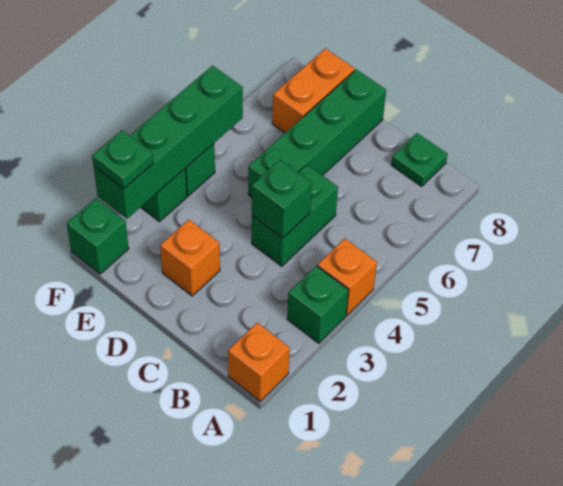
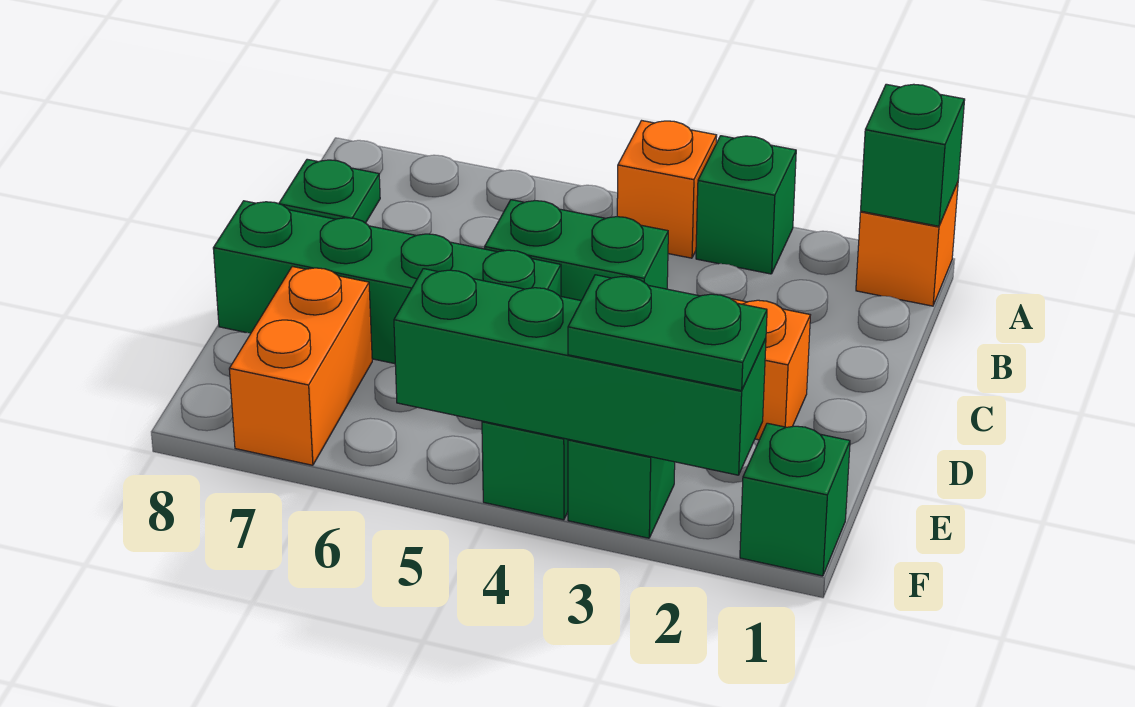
green 1x1 brick [252,160,312,238] -> green 1x1 brick moved to [861,84,965,226]
orange 1x2 brick [272,48,355,133] -> orange 1x2 brick turned to [229,266,372,465]
green 1x1 plate [92,131,153,189] -> green 1x2 plate [568,275,767,391]

